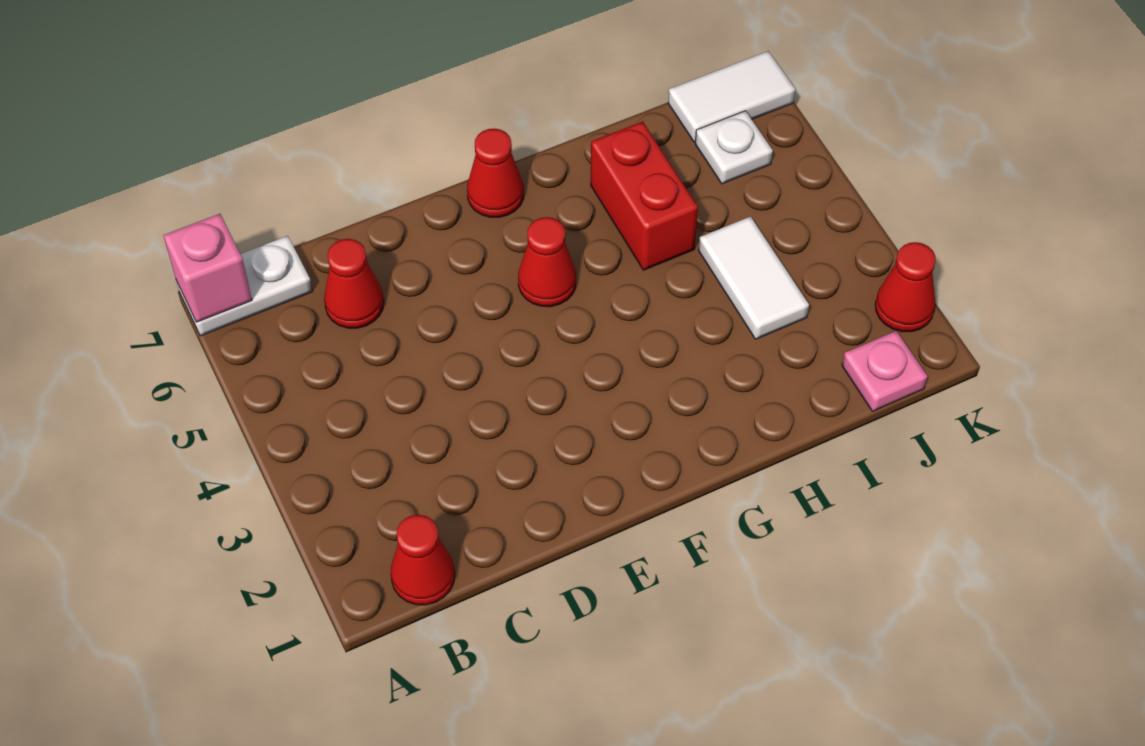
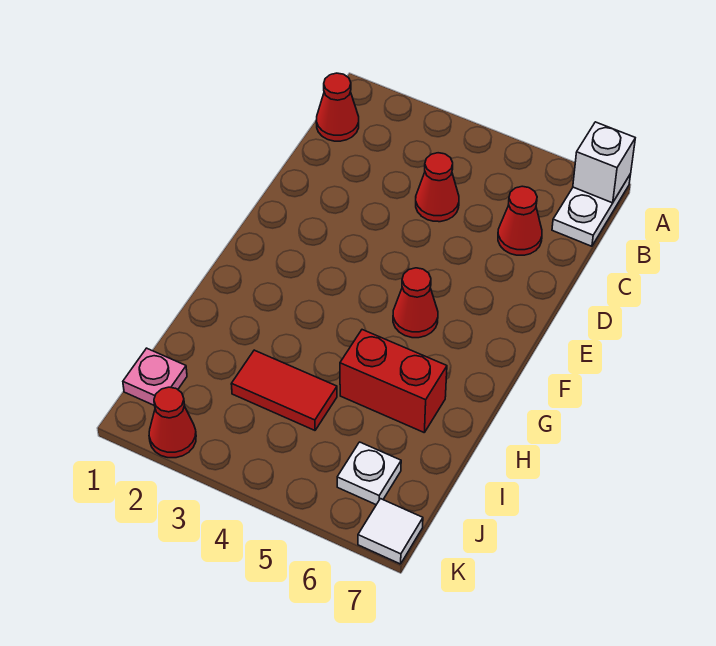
pink 1x1 brick [163,214,252,322] -> white 1x1 brick [573,122,635,203]
red 1x1 cone [467,128,524,217] -> red 1x1 cone moved to [416,153,459,222]
white 1x2 tile [698,217,809,339] -> red 1x2 tile [231,350,337,430]
white 1x2 tile [668,51,795,142] -> white 1x1 tile [358,499,423,564]

